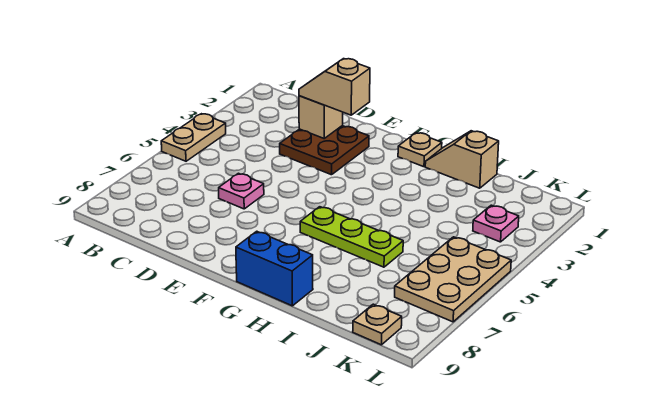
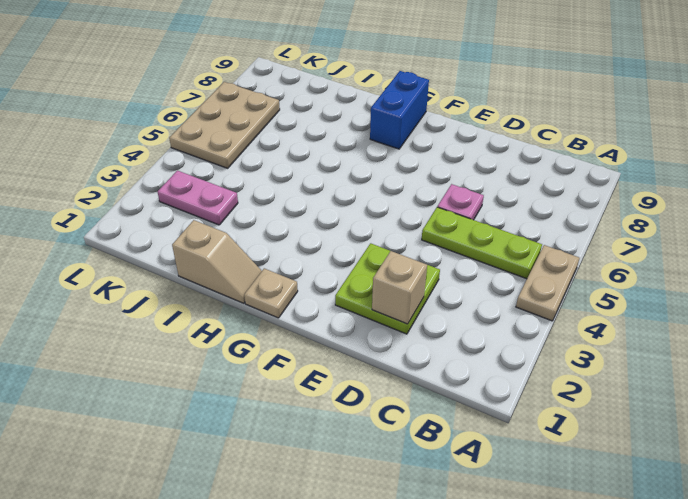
brown 2x2 plate [280,126,369,175] -> lime 2x2 plate [335,243,440,334]
tan 1x2 slope [299,59,370,115] -> none
lime 1x3 plate [300,207,403,267] -> lime 1x3 plate moved to [422,207,542,279]
blue 1x2 brick [236,231,313,306] -> blue 1x2 brick turned to [370,71,429,149]
pink 1x1 plate [473,205,519,242] -> pink 1x2 plate [157,171,238,225]
tan 1x1 plate [353,304,402,345] -> none

